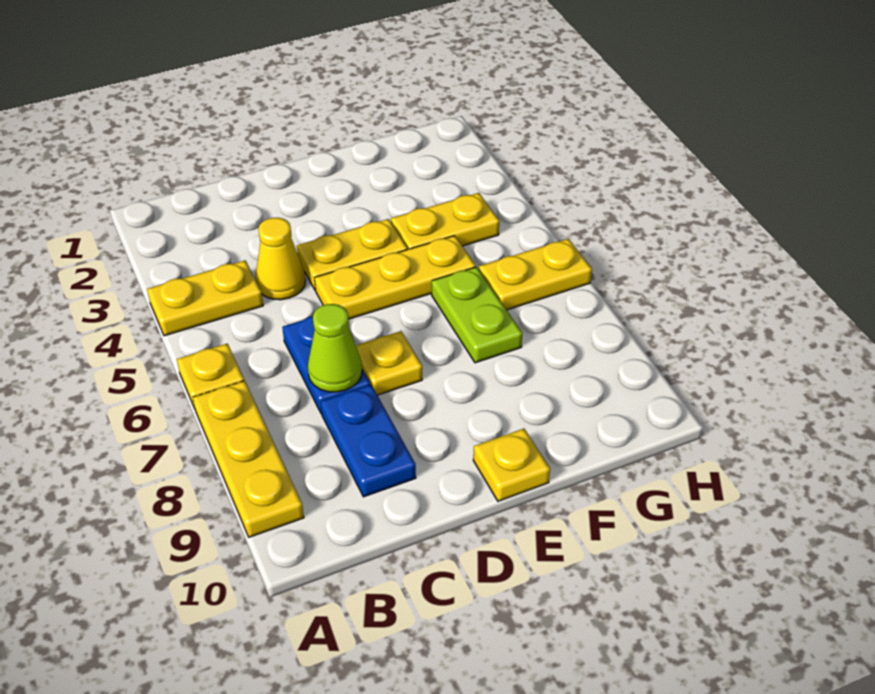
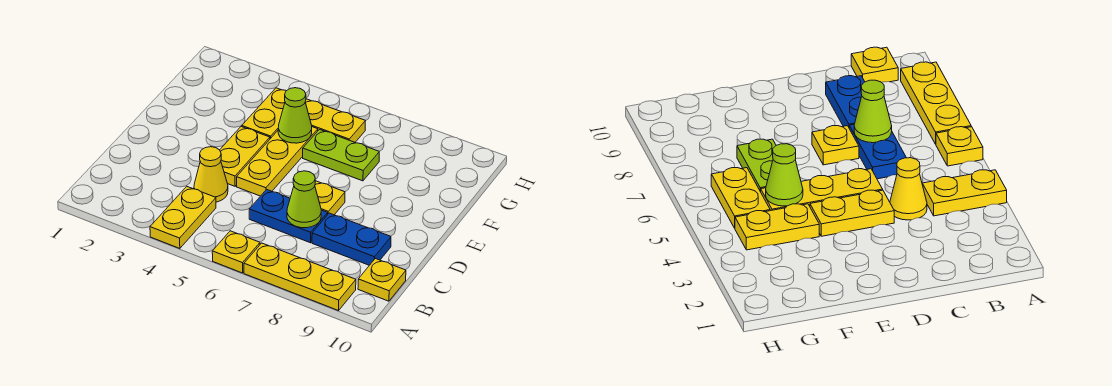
yellow 1x1 plate [473,429,550,501] -> yellow 1x1 plate moved to [358,259,406,301]
none -> lime 1x1 cone [278,88,312,143]
yellow 1x2 plate [479,239,592,310] -> yellow 1x2 plate turned to [305,99,365,142]

